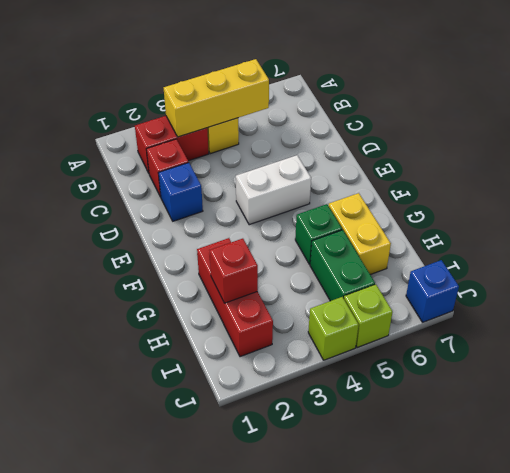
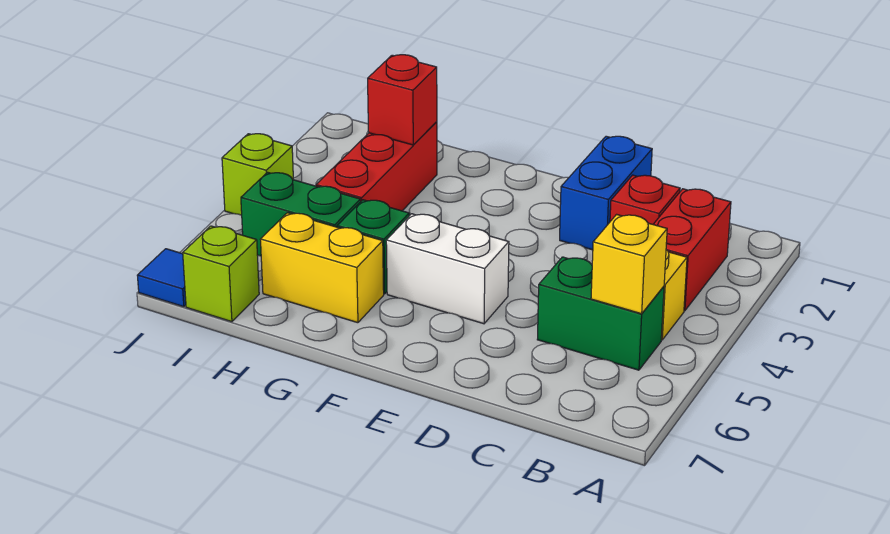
yellow 1x3 brick [164,59,269,137] -> yellow 1x1 brick [591,214,667,314]
none -> green 1x2 brick [537,257,664,370]
blue 1x1 brick [158,163,203,221] -> blue 1x2 brick [560,136,652,250]
white 1x2 brick [236,155,311,225] -> white 1x2 brick turned to [386,214,509,324]
red 1x3 brick [197,238,273,357] -> red 1x3 brick turned to [316,122,437,211]
lime 1x1 brick [344,284,393,348] -> lime 1x1 brick moved to [183,226,259,322]
blue 1x1 brick [406,260,459,322] -> blue 1x1 tile [137,249,186,307]

